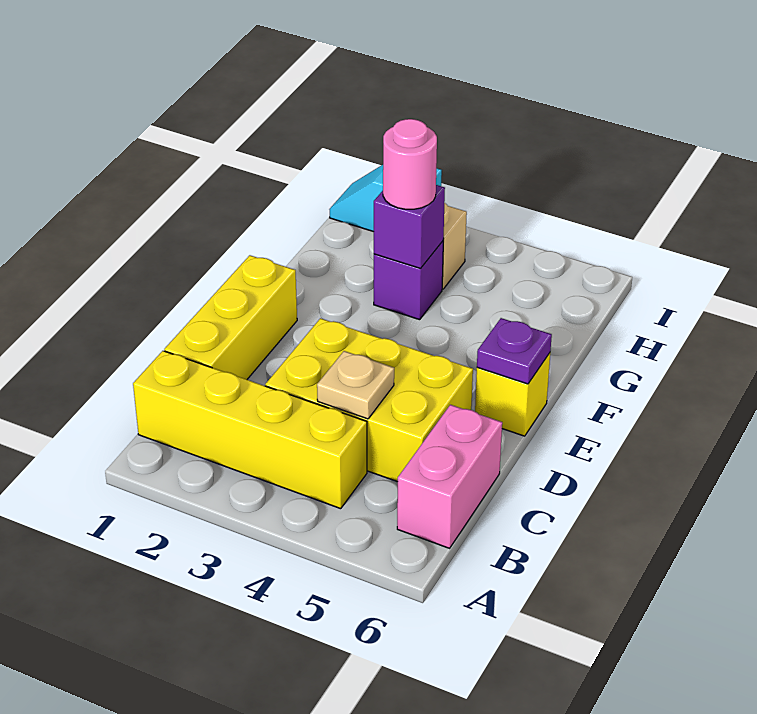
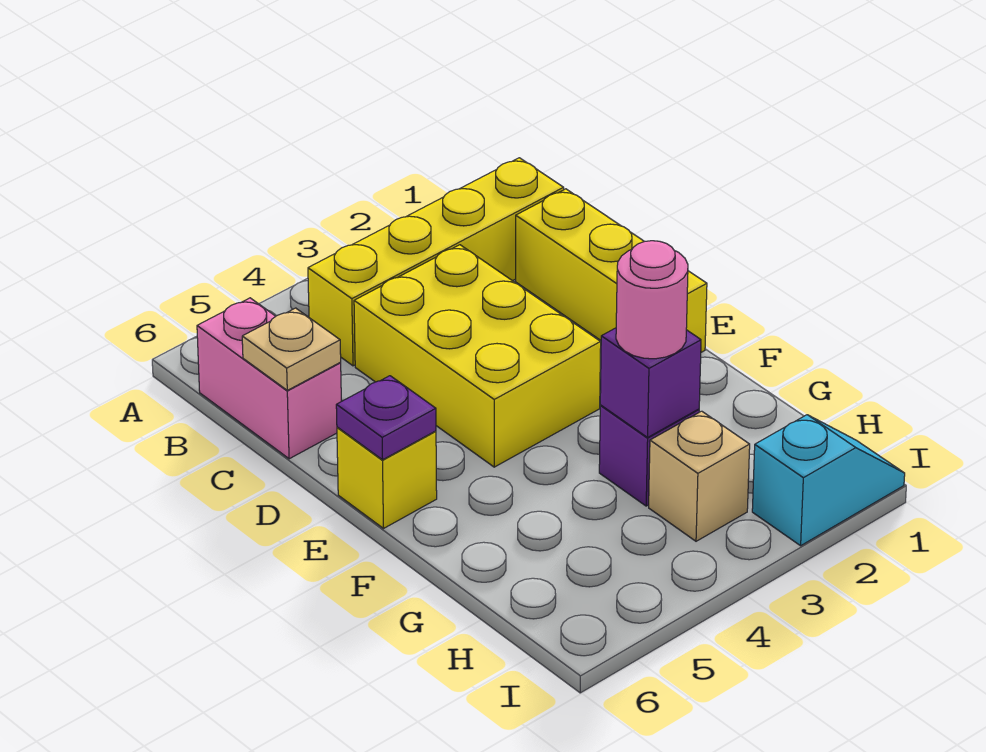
yellow 2x3 brick [265,318,473,482] -> yellow 2x3 brick turned to [354,245,601,467]
tan 1x1 plate [317,351,394,419] -> tan 1x1 plate moved to [242,308,341,390]

